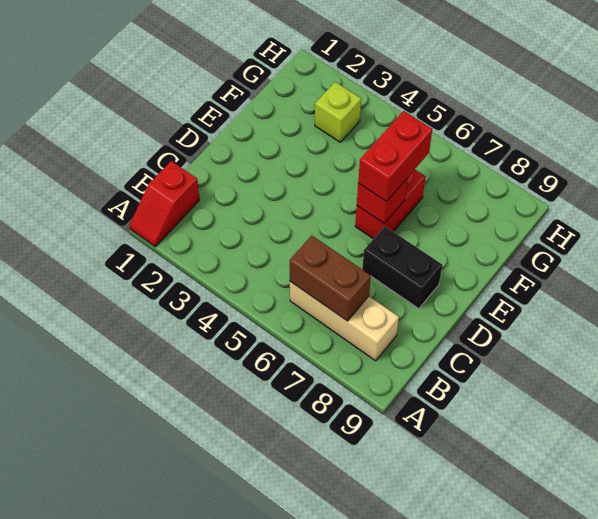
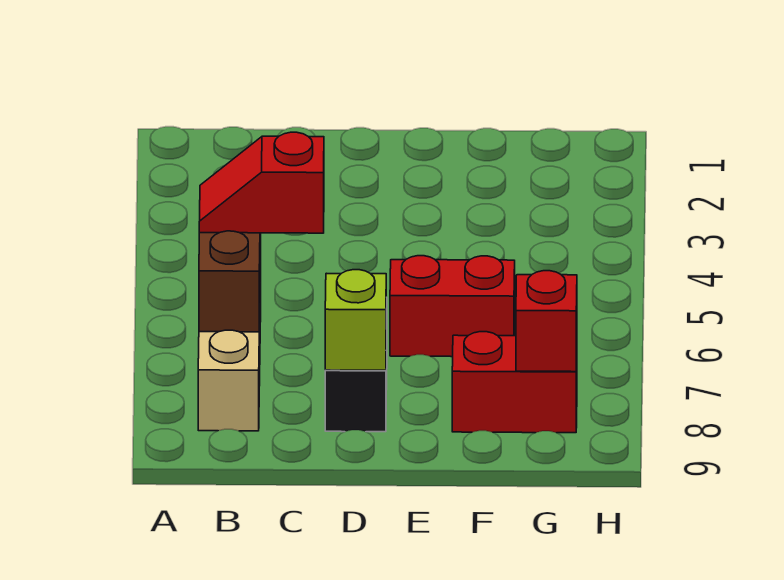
red 1x2 slope [129,161,200,247] -> red 1x2 slope moved to [199,132,324,233]
red 1x1 brick [357,179,407,223] -> red 1x1 brick moved to [516,271,577,372]
red 1x2 brick [358,111,432,201] -> red 1x2 brick moved to [452,332,577,433]
lime 1x1 brick [315,82,361,142] -> lime 1x1 brick moved to [325,270,386,370]

